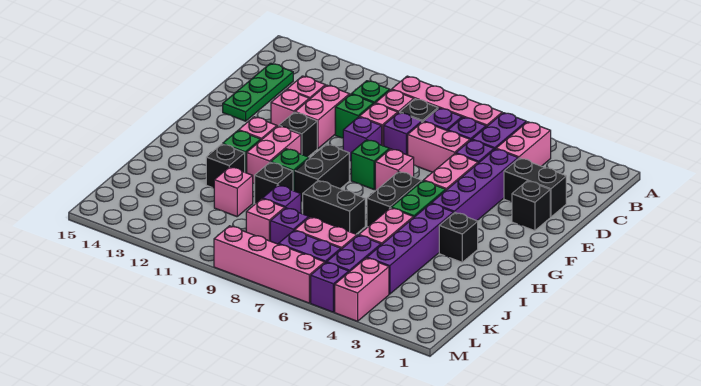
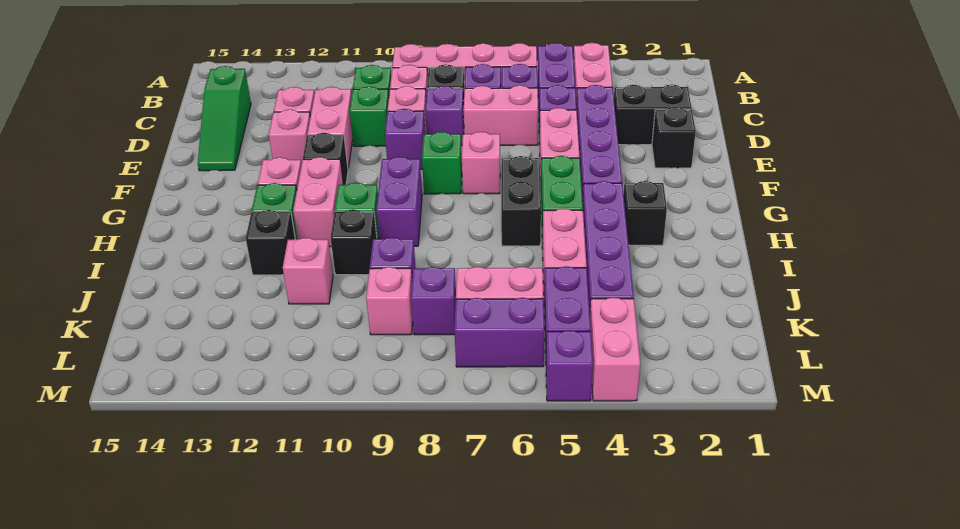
green 1x3 plate [223,63,293,121] -> green 1x3 slope [198,66,251,171]
black 1x2 brick [295,144,349,202] -> purple 1x2 brick [376,157,422,246]
black 1x2 brick [303,181,365,234] -> none
pink 1x4 brick [214,226,325,303] -> none

